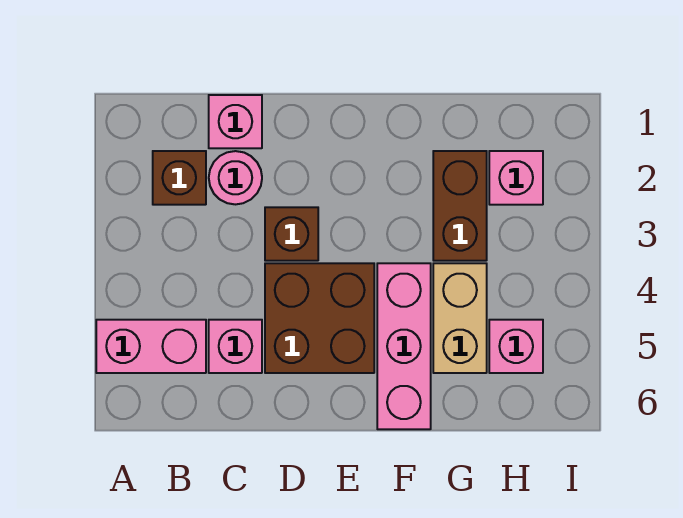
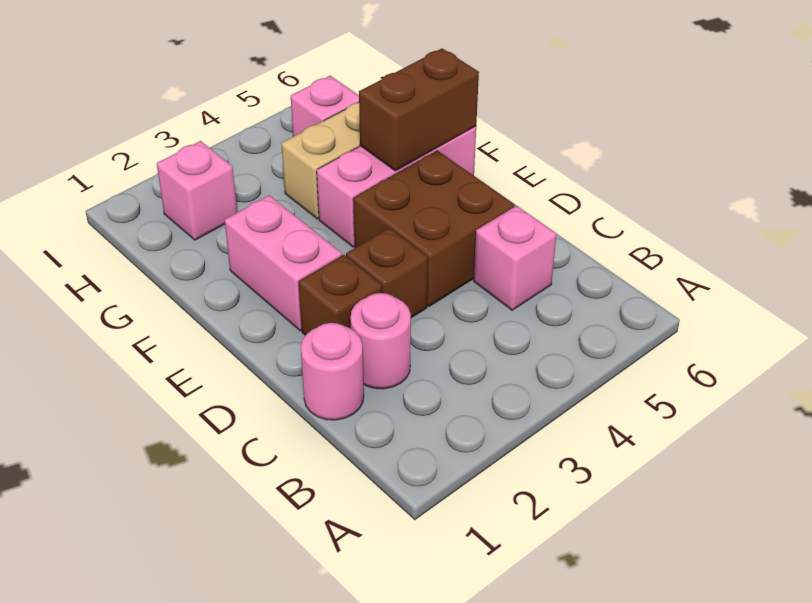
pink 1x2 brick [96,320,206,373] -> pink 1x2 brick moved to [225,196,342,331]
brown 1x1 brick [153,151,206,205] -> brown 1x1 brick moved to [298,255,382,335]
pink 1x1 brick [209,95,262,148] -> pink 1x1 round brick [301,323,364,420]
brown 1x2 brick [433,151,487,261] -> brown 1x2 brick moved to [359,48,479,171]

